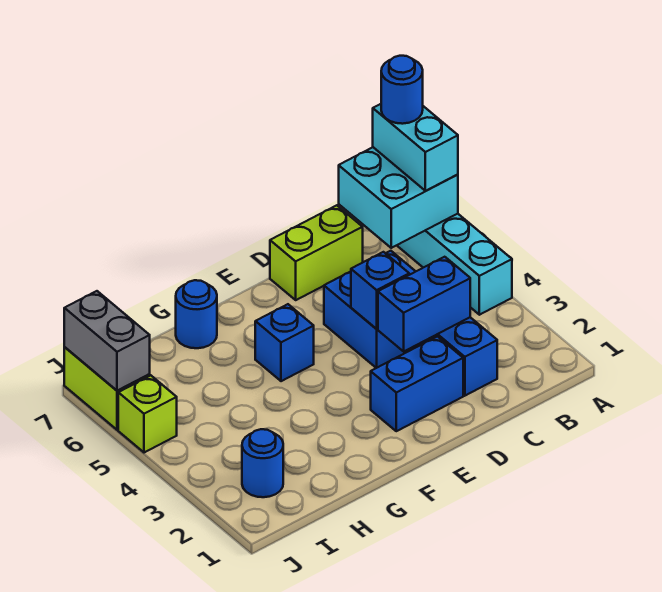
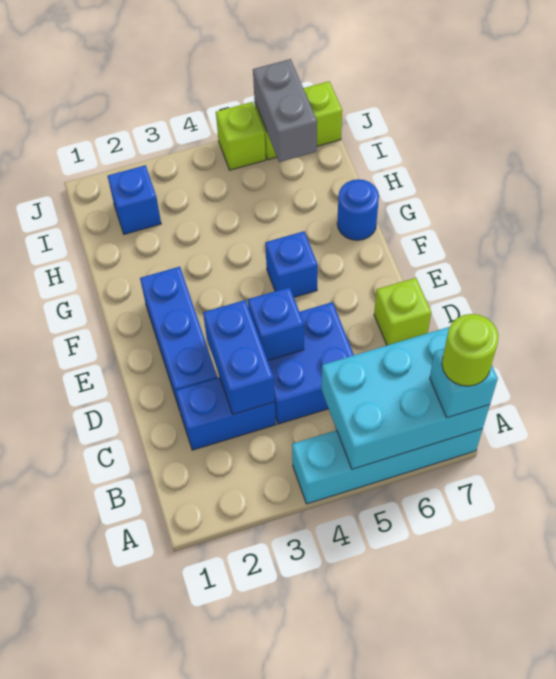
cyan 2x2 brick [339,147,458,248] -> cyan 2x3 brick [322,327,490,469]
cyan 1x2 brick [373,104,458,191] -> cyan 1x1 brick [430,348,498,418]
blue 1x1 round brick [381,56,423,124] -> lime 1x1 round brick [442,314,499,386]
lime 1x2 brick [270,205,363,300] -> lime 1x1 brick [374,278,431,345]
blue 1x2 brick [371,336,463,431] -> blue 1x3 brick [140,267,217,407]
blue 1x1 round brick [242,429,283,497] -> blue 1x1 brick [108,165,161,234]
grey 1x2 brick [64,291,150,391] -> grey 1x2 brick turned to [253,59,317,162]

